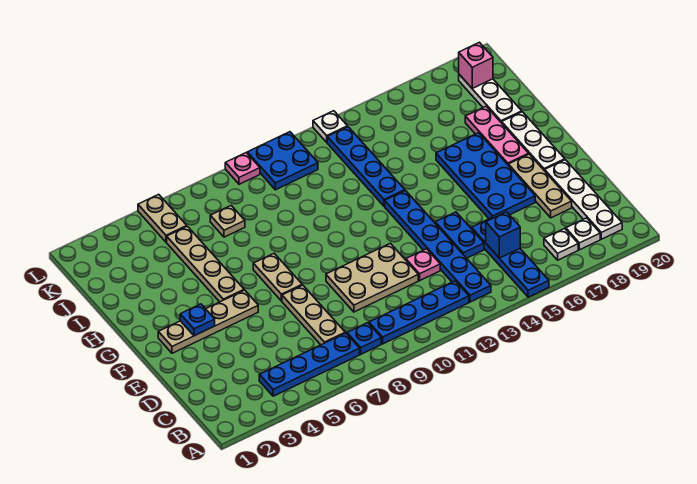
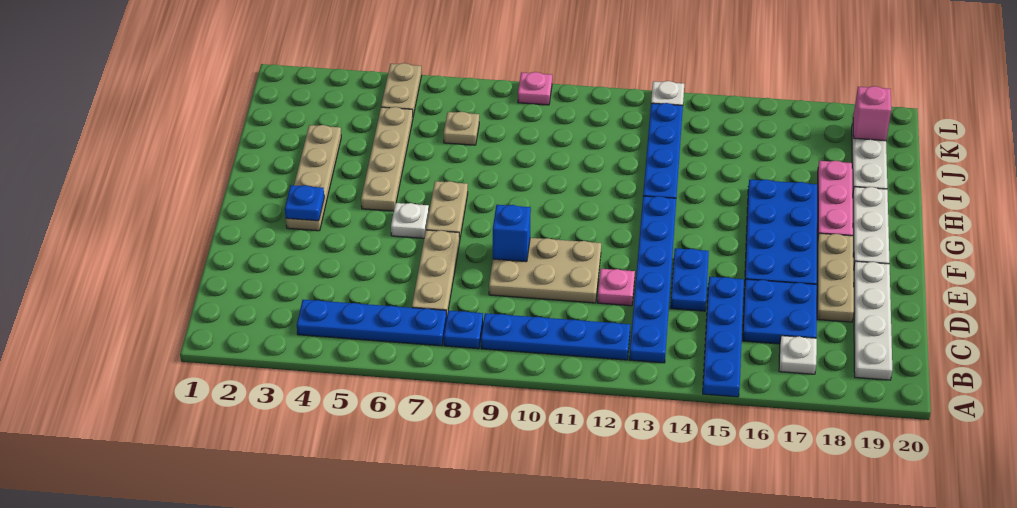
white 1x1 plate [566,218,600,250] -> white 1x1 plate moved to [391,203,429,238]
blue 1x1 brick [486,212,520,258] -> blue 1x1 brick moved to [493,205,531,262]
tan 1x4 plate [158,290,258,353] -> tan 1x4 plate turned to [286,125,341,231]
blue 2x2 plate [247,132,318,190] -> blue 2x2 plate moved to [743,279,817,344]

